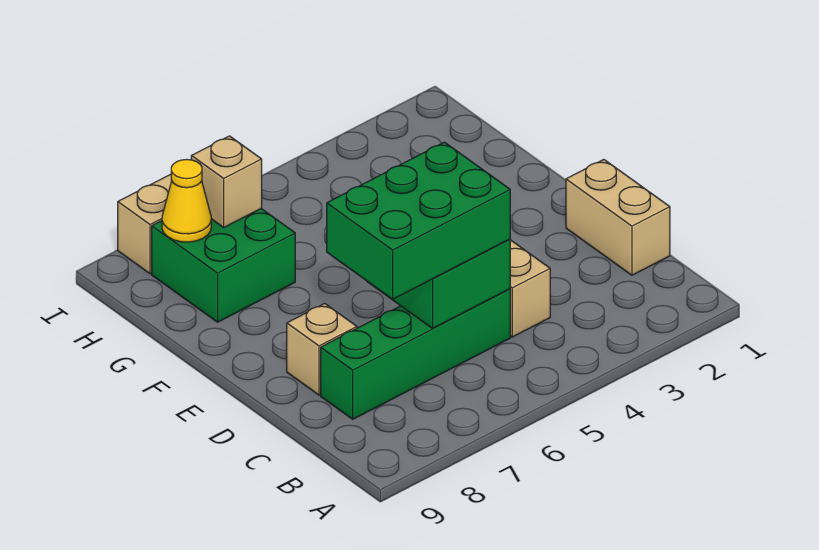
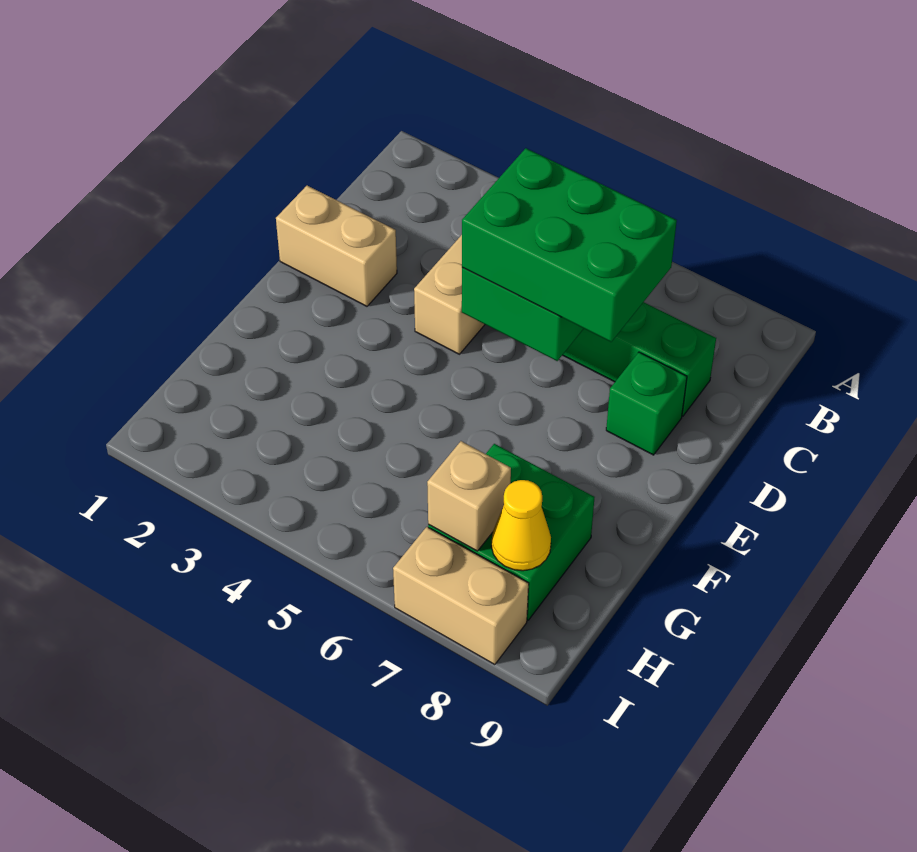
tan 1x2 brick [566,160,670,275] -> tan 1x2 brick turned to [276,186,397,306]
tan 1x1 brick [287,303,357,395] -> green 1x1 brick [606,352,687,455]

